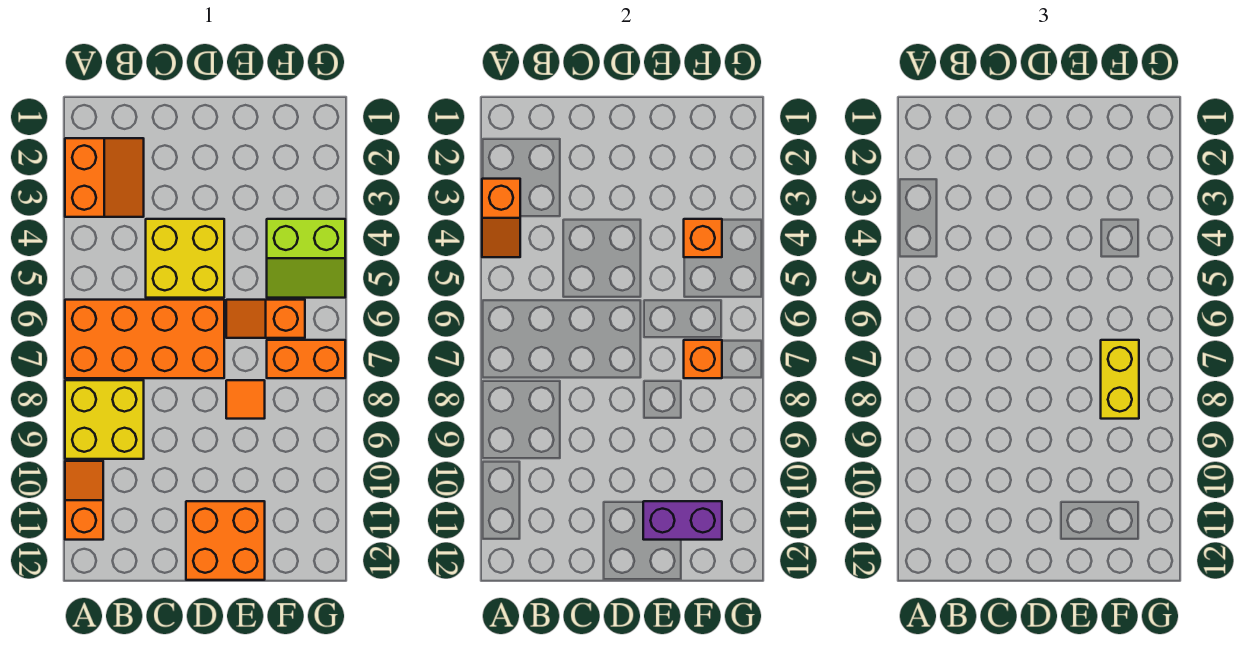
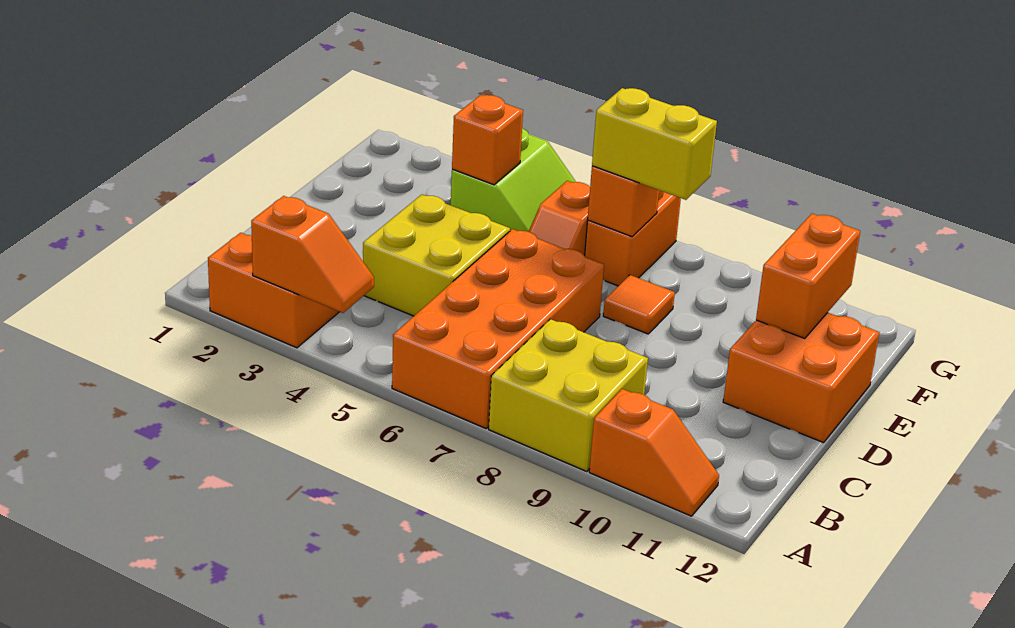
orange 1x2 slope [65,461,103,540] -> orange 1x2 slope turned to [589,389,719,516]
purple 1x2 brick [643,501,722,540] -> orange 1x2 brick [756,214,860,339]

